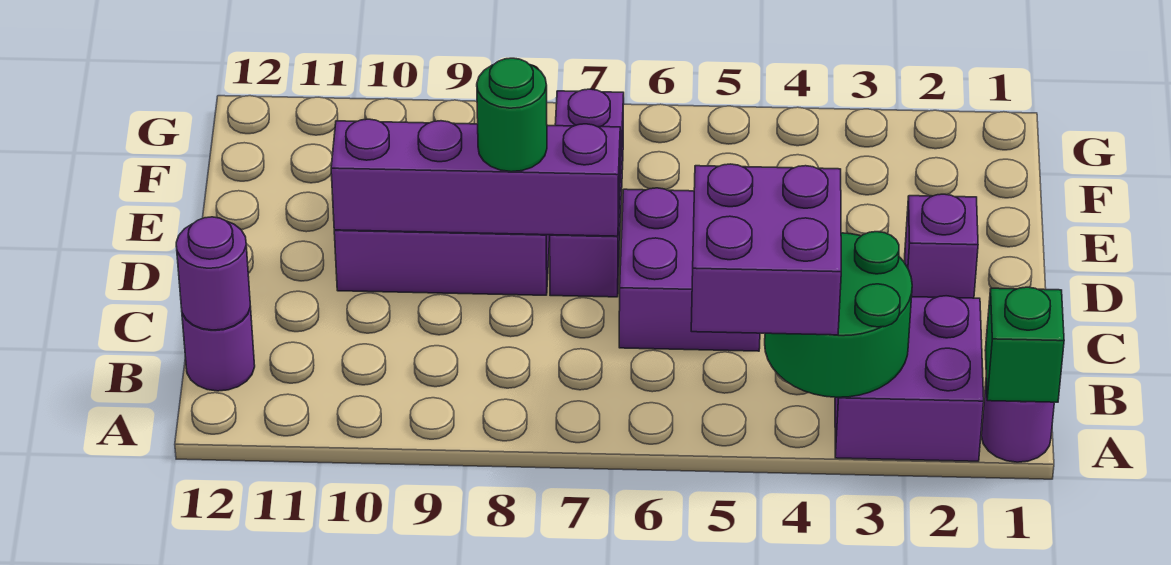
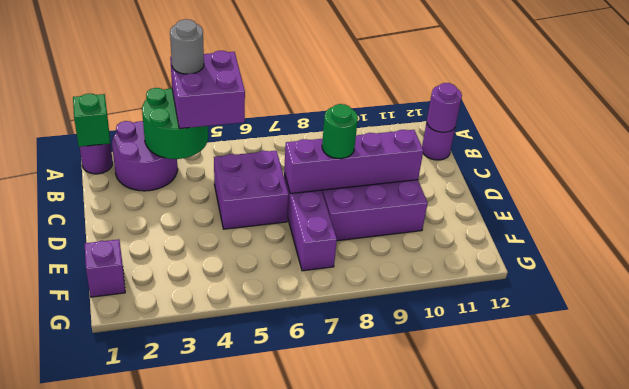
purple 2x2 brick [835,296,984,461] -> purple 2x2 round brick [112,121,178,191]
none -> grey 1x1 round brick [170,19,204,74]
purple 1x1 brick [905,194,978,298] -> purple 1x1 brick moved to [84,239,125,297]

